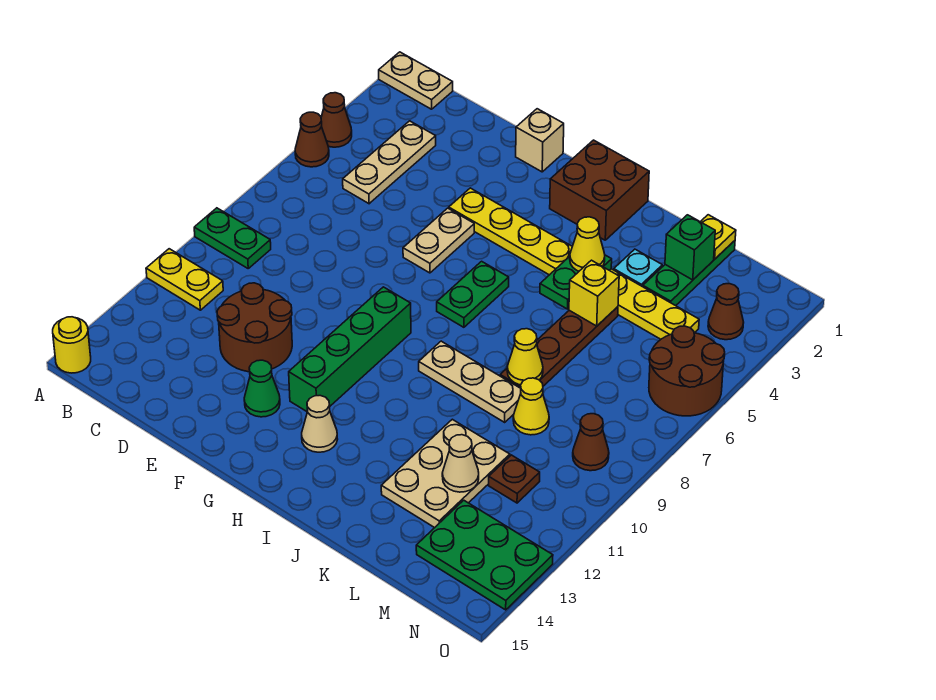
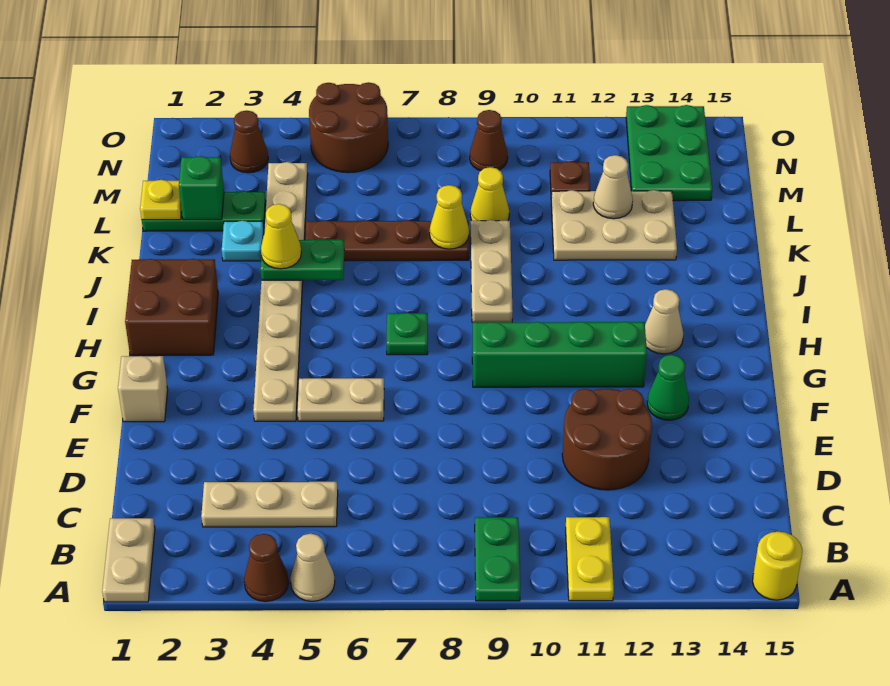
brown 1x1 cone [295,112,329,167] -> tan 1x1 cone [290,534,335,601]
yellow 1x8 plate [449,188,699,339] -> tan 1x8 plate [253,162,308,421]
green 1x2 plate [437,261,509,327] -> green 1x1 plate [387,313,428,355]
yellow 1x1 brick [569,260,619,326] -> none

